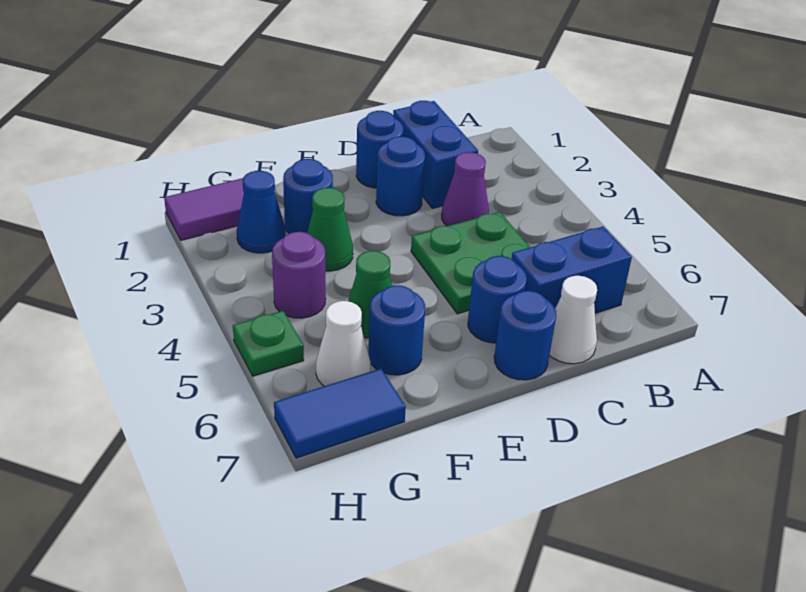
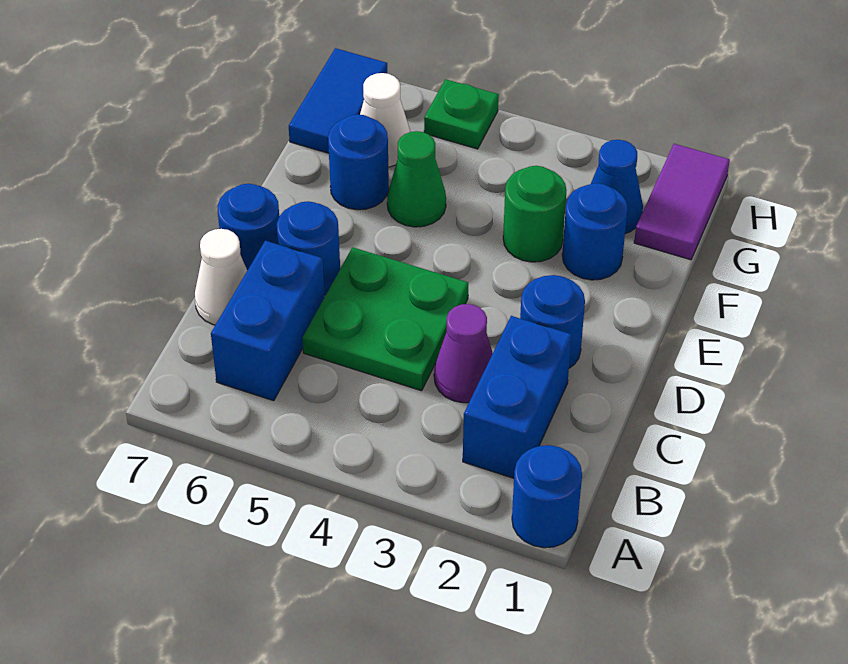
blue 1x2 brick [393,101,478,208] -> blue 1x2 brick turned to [463,316,572,478]
blue 1x1 round brick [356,111,403,188] -> blue 1x1 round brick moved to [512,445,582,548]
green 1x1 cone [307,188,353,271] -> green 1x1 round brick [503,166,567,262]
purple 1x1 round brick [272,232,326,318] -> none

